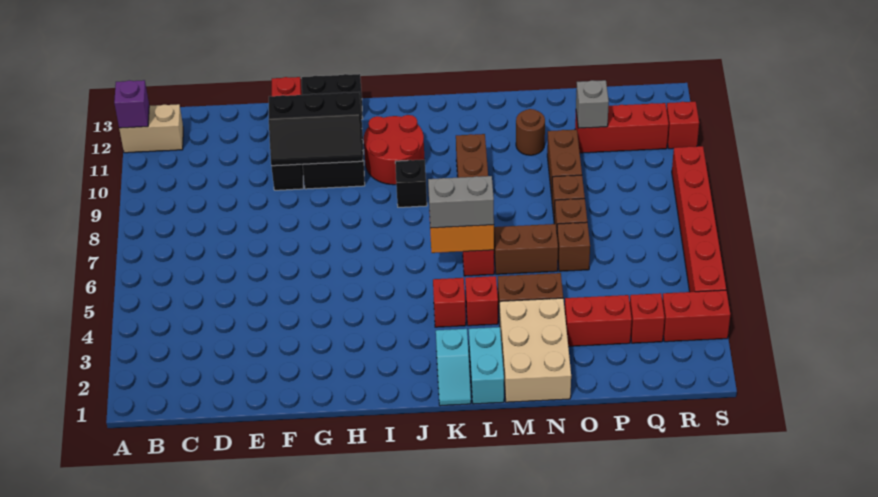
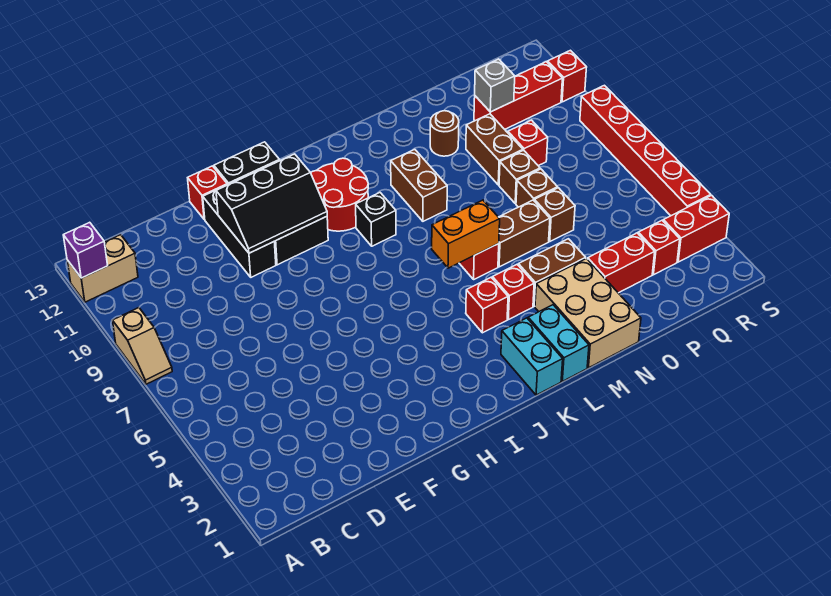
none -> tan 1x2 slope [113,308,172,384]
cyan 1x2 slope [436,329,471,406] -> cyan 1x2 brick [501,318,563,395]
grey 1x2 brick [428,176,494,228] -> none
none -> red 1x1 brick [508,120,548,166]

